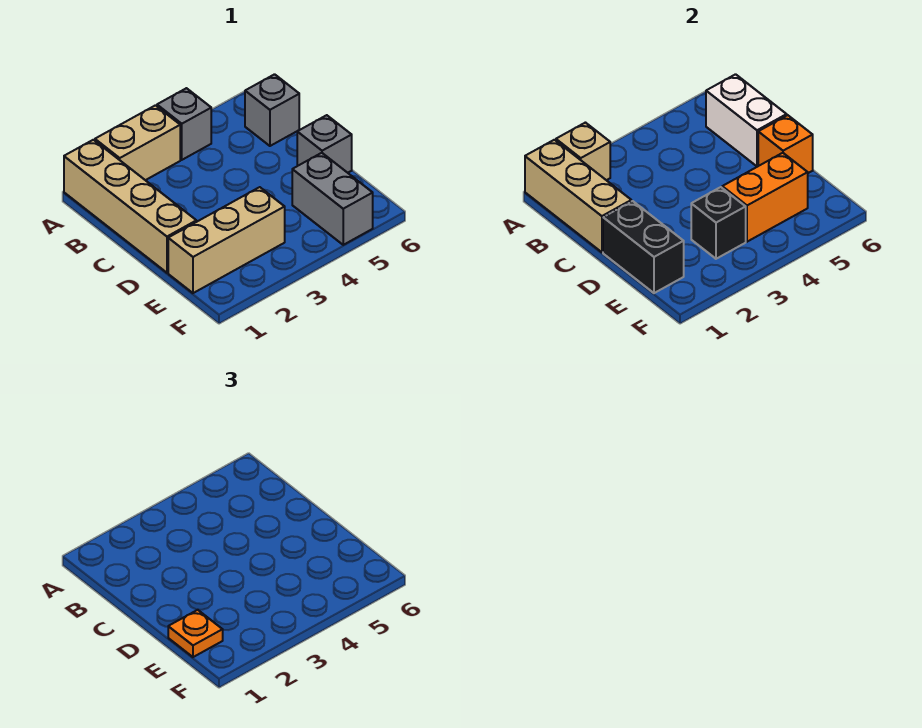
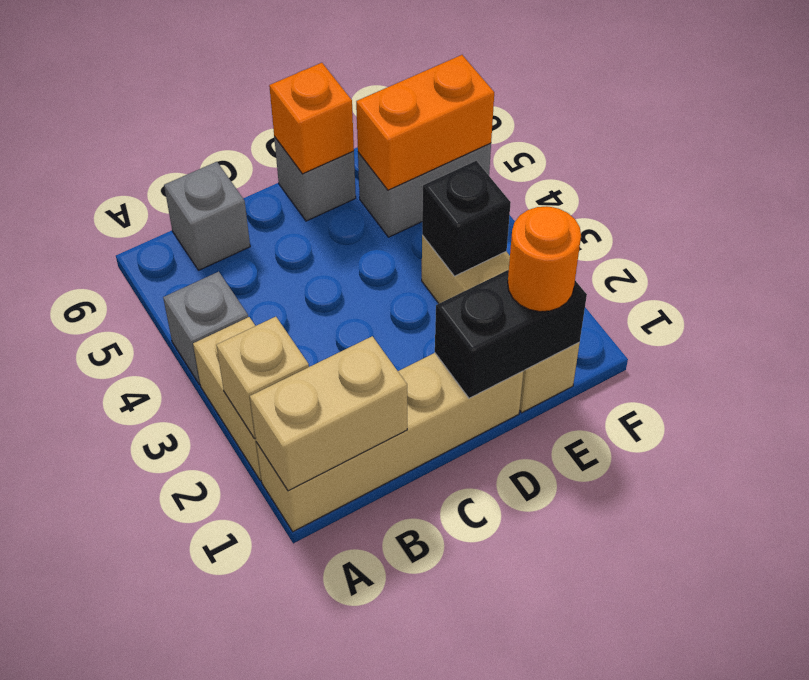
tan 1x3 brick [525,140,631,252] -> tan 1x2 brick [250,336,407,491]
white 1x2 brick [706,74,787,167] -> none
orange 1x1 plate [168,610,223,657] -> orange 1x1 round brick [508,206,581,312]
orange 1x2 brick [722,153,808,242] -> orange 1x2 brick turned to [356,55,494,190]

